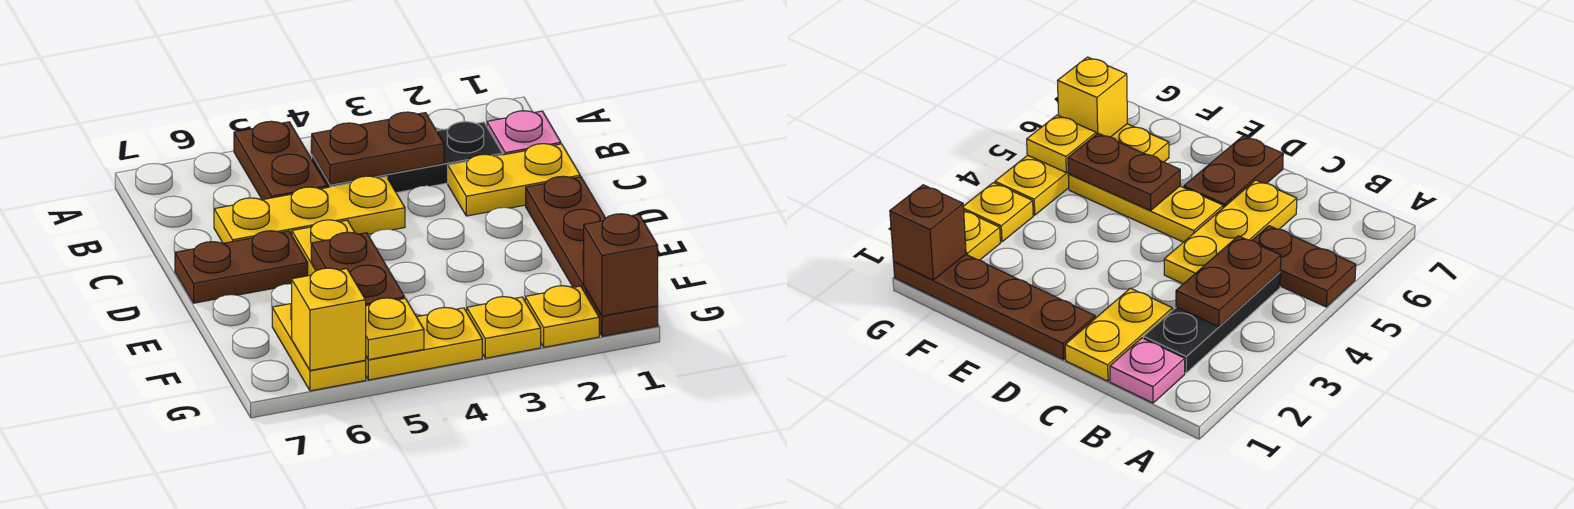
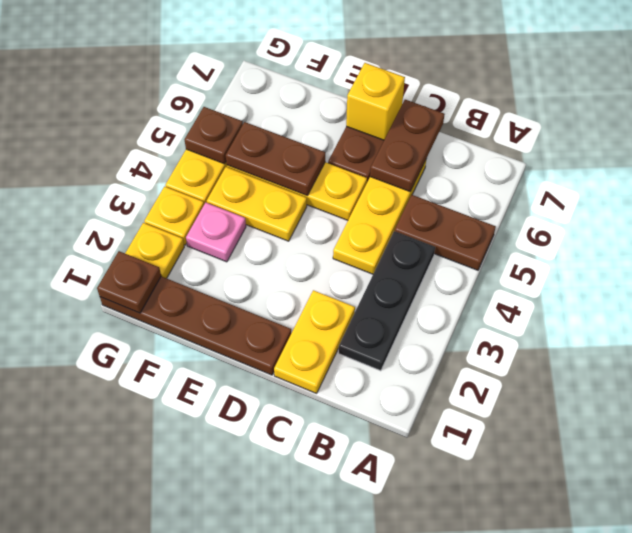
pink 1x1 plate [487,111,561,155] -> pink 1x1 plate moved to [186,203,246,262]
brown 1x2 plate [312,112,444,185] -> brown 1x2 plate moved to [370,100,445,191]
yellow 1x2 plate [272,304,366,391] -> yellow 1x2 plate moved to [207,167,307,241]
brown 1x1 brick [584,214,658,316] -> brown 1x1 plate [97,251,161,313]
yellow 1x1 plate [366,298,424,360] -> brown 1x1 plate [185,107,243,164]
yellow 1x1 brick [292,268,366,370] -> yellow 1x1 brick moved to [346,63,405,140]

